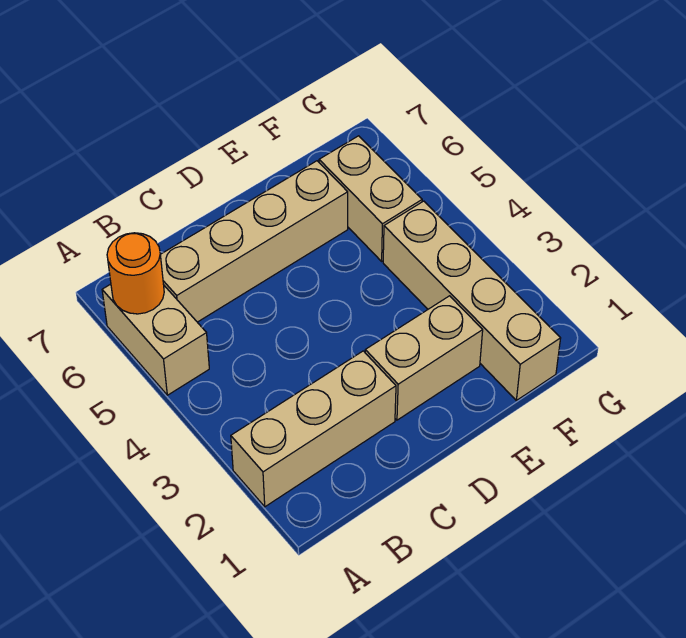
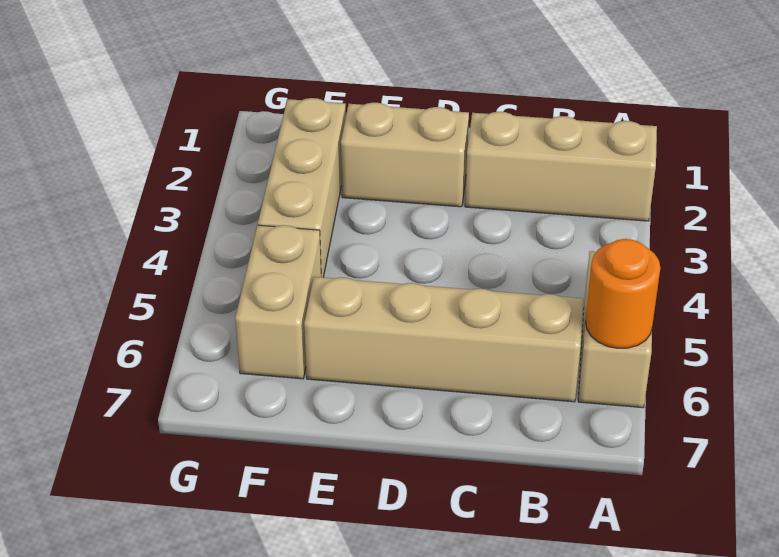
tan 1x4 brick [383,201,561,400] -> tan 1x3 brick [258,98,346,278]

